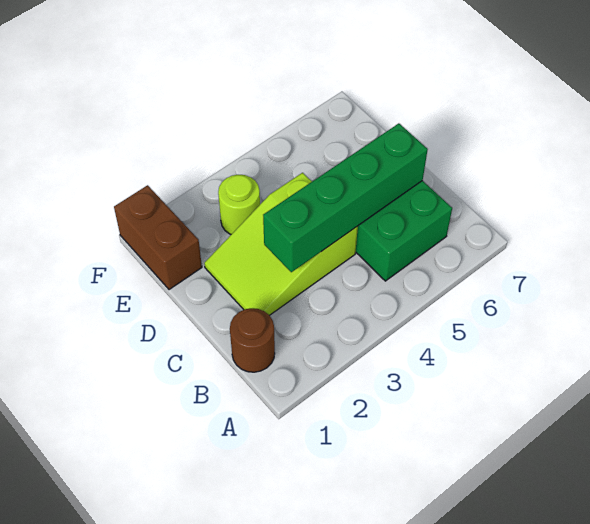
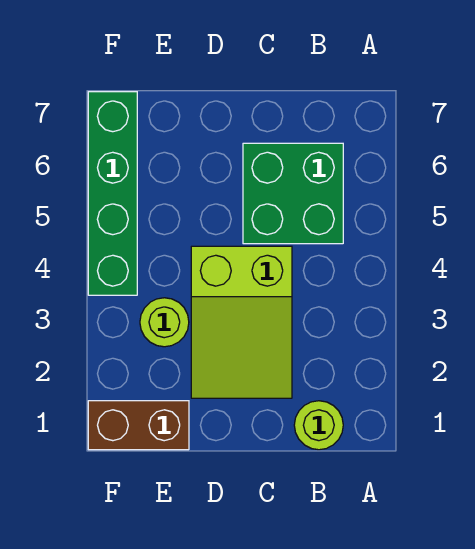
brown 1x1 round brick [230,308,275,372] -> lime 1x1 round brick [294,401,343,450]
green 1x4 brick [263,123,428,272] -> green 1x4 brick moved to [88,92,137,295]

